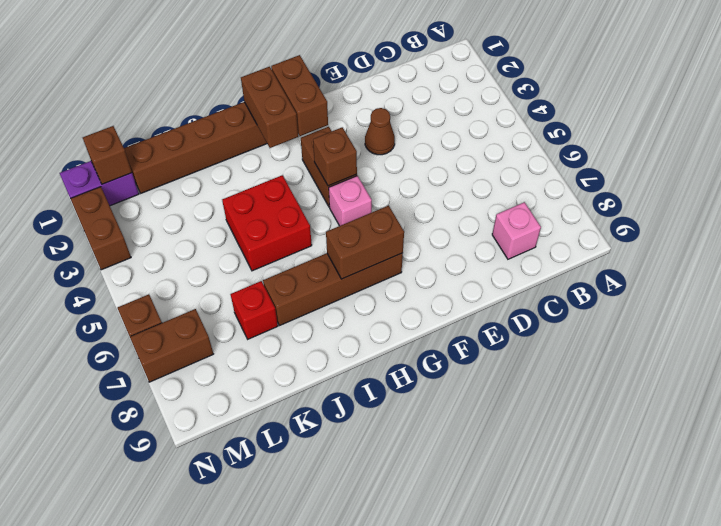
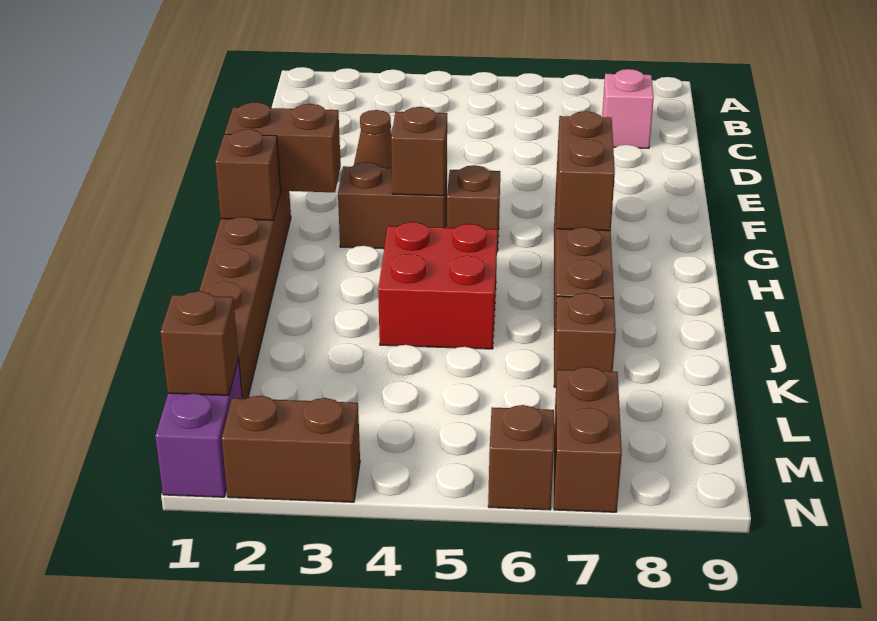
pink 1x1 brick [329,176,372,226] -> brown 1x1 brick [447,165,500,252]
brown 1x2 brick [241,67,298,148] -> brown 1x1 brick [215,129,281,220]
red 1x1 brick [230,281,278,339] -> brown 1x1 brick [554,293,616,387]

